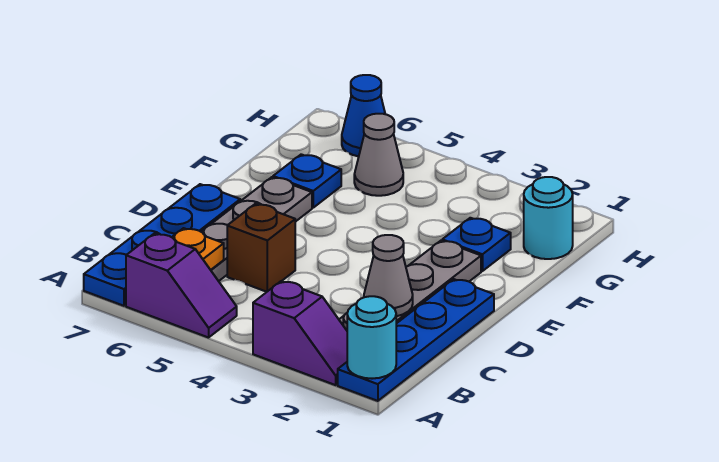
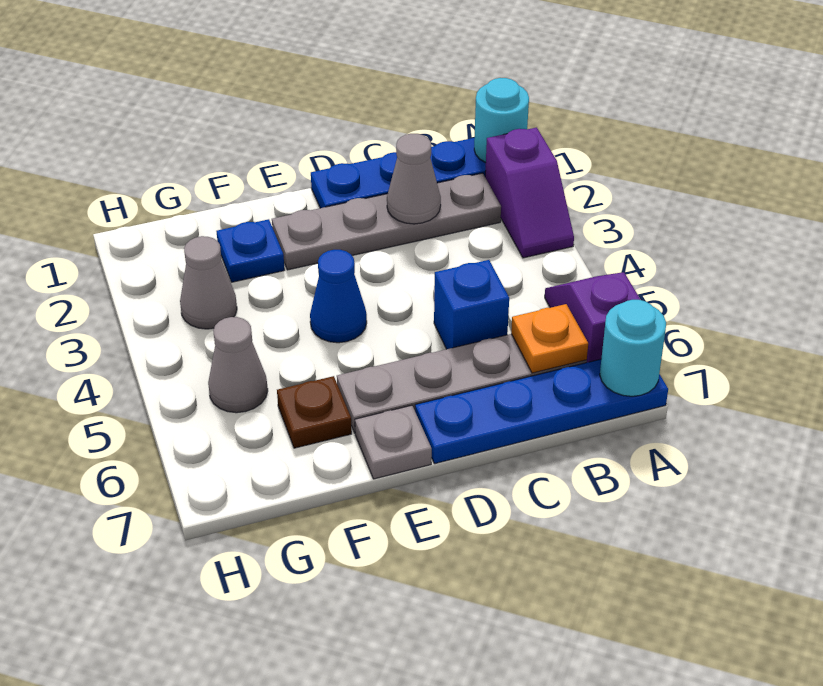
purple 1x2 slope [253,281,347,385] -> purple 1x2 slope turned to [485,127,574,258]
brown 1x1 brick [227,204,295,292] -> blue 1x1 brick [434,260,509,349]
none -> grey 1x1 plate [355,405,432,479]
blue 1x1 plate [273,154,341,208] -> brown 1x1 plate [277,376,352,448]
cyan 1x1 round brick [524,177,573,259] -> cyan 1x1 round brick moved to [600,300,666,396]
none -> grey 1x1 cone [180,236,237,329]
blue 1x1 cone [342,75,385,156] -> blue 1x1 cone moved to [310,250,367,343]

